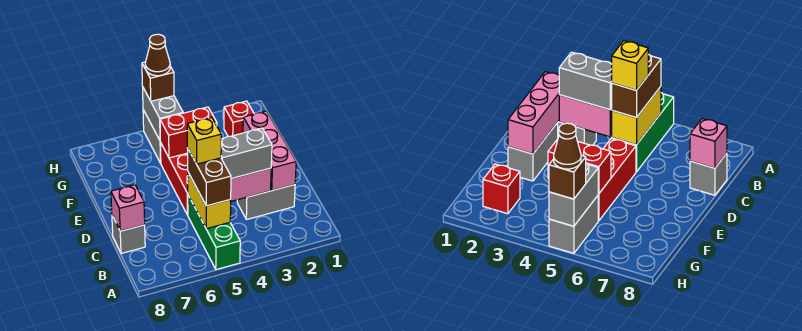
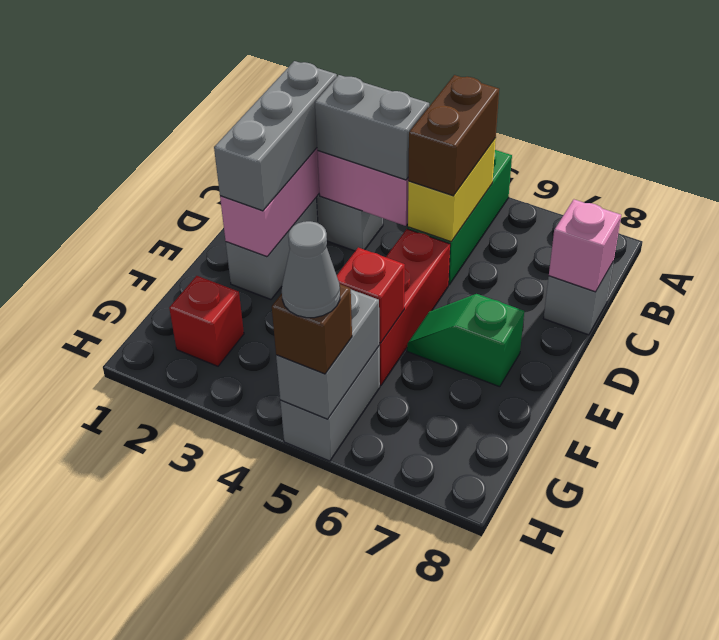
none -> grey 1x3 brick [214,61,337,211]
yellow 1x1 brick [187,117,221,164] -> none
none -> green 1x2 slope [407,294,524,387]
red 1x2 brick [160,107,217,158] -> red 1x1 brick [337,248,405,343]
brown 1x1 cone [145,34,170,76] -> grey 1x1 cone [282,221,340,318]

